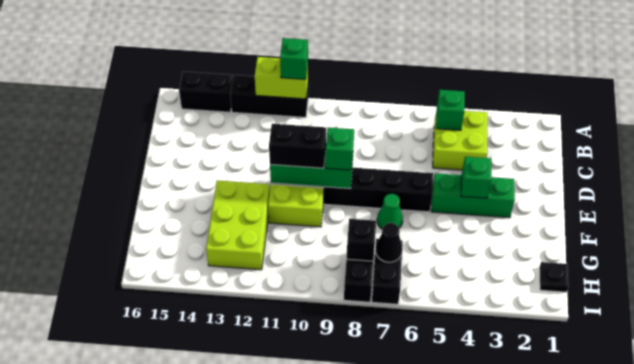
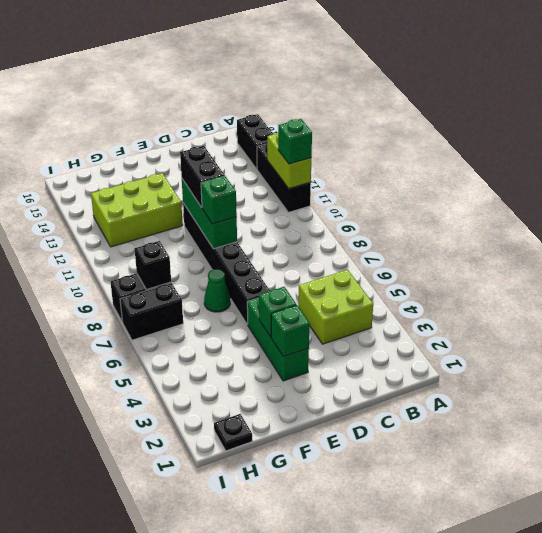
green 1x1 brick [436,90,465,130] -> green 1x1 brick moved to [271,305,310,357]
lime 1x2 brick [268,184,323,227] -> none
black 1x1 cone [375,223,403,262] -> none

